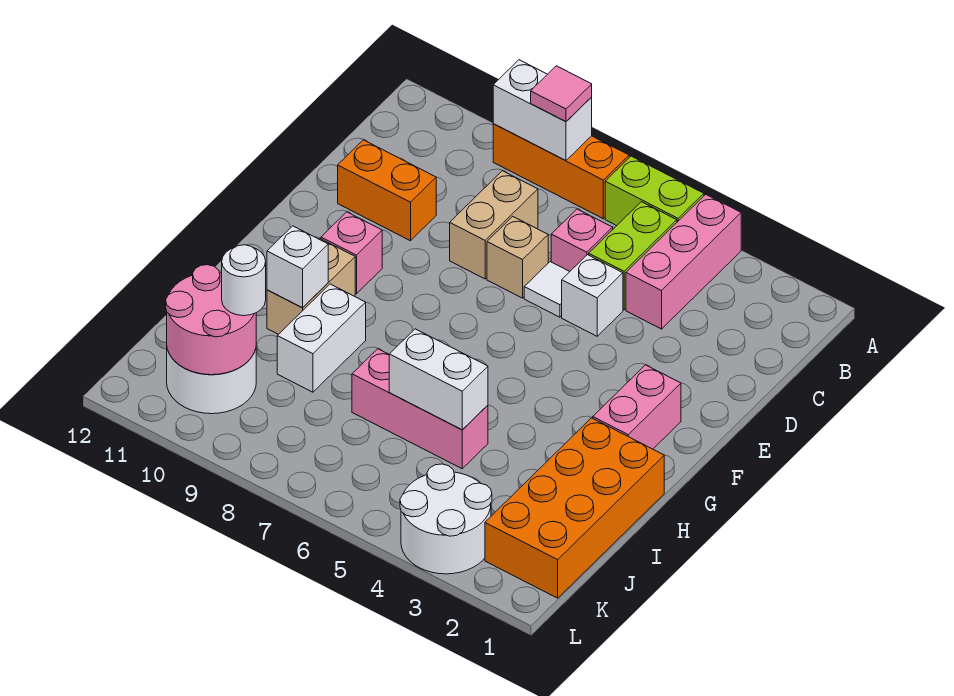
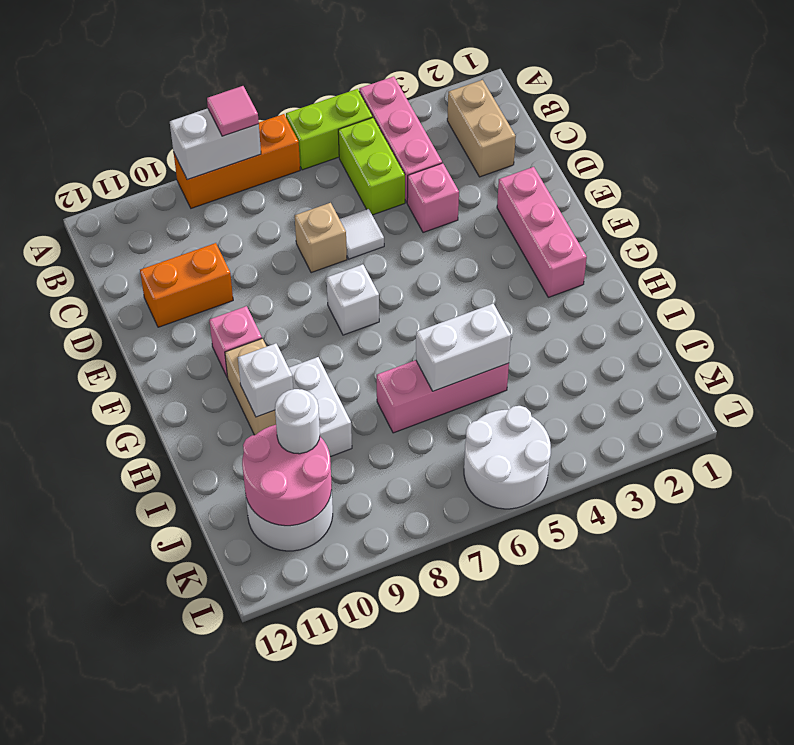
pink 1x1 brick [551,209,613,271] -> pink 1x1 brick moved to [407,163,459,233]
tan 1x2 brick [450,171,538,279] -> tan 1x2 brick moved to [447,80,516,177]
white 1x1 brick [562,255,623,336] -> white 1x1 brick moved to [327,264,379,335]
pink 1x2 brick [593,365,681,449] -> pink 1x3 brick [497,167,587,297]
orange 2x4 brick [485,418,664,598] -> none
white 2x2 round brick [400,464,492,574] -> white 2x2 round brick moved to [464,406,551,509]

